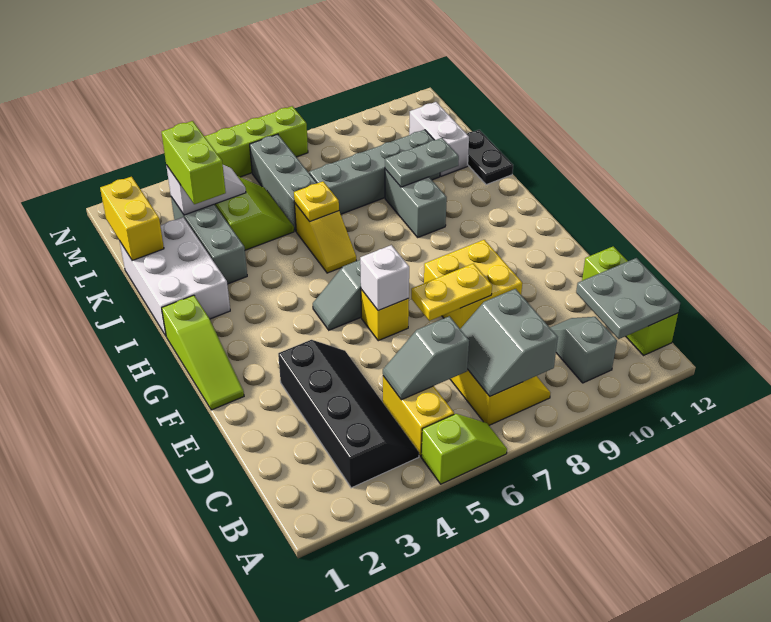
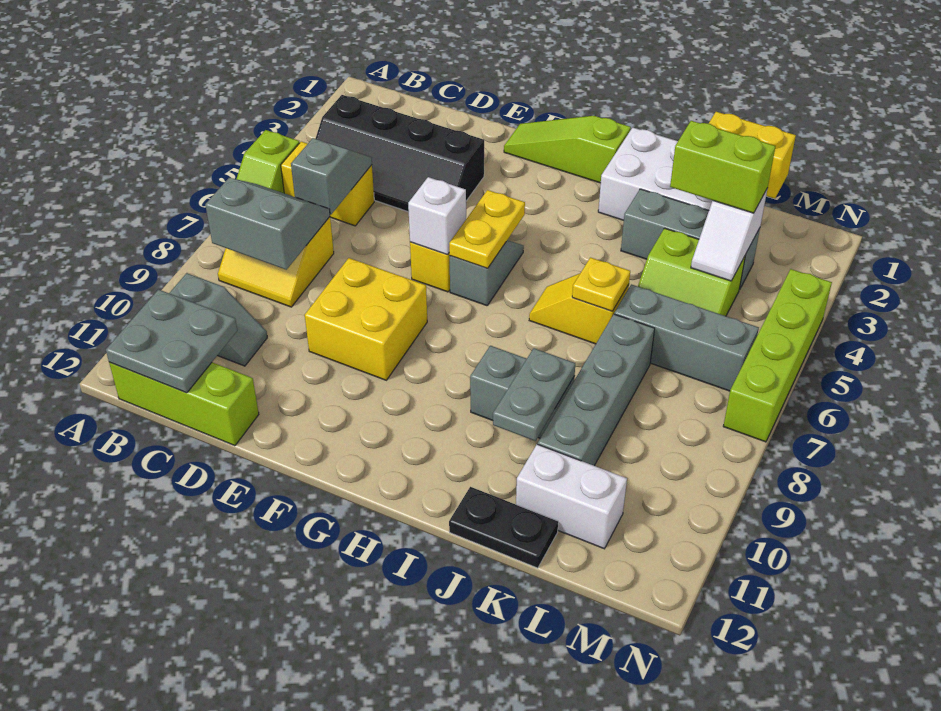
yellow 1x2 plate [411,264,492,321] -> yellow 1x2 plate moved to [449,190,525,268]

